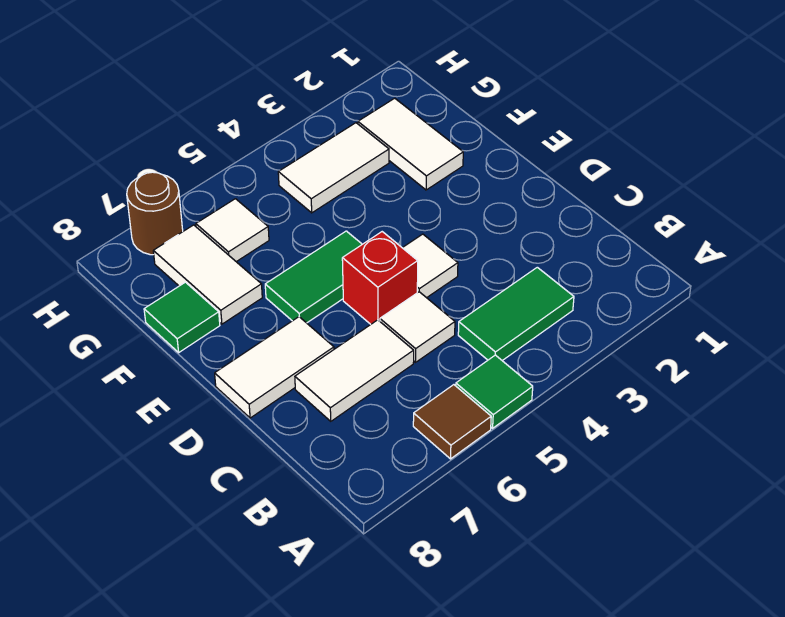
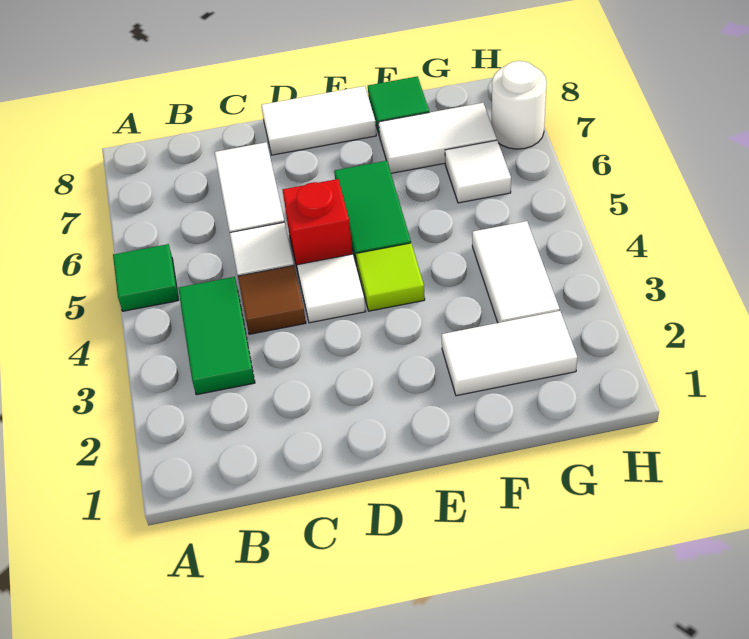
brown 1x1 tile [413,385,491,459] -> brown 1x1 tile moved to [238,266,306,334]
white 1x2 tile [215,317,334,418] -> white 1x2 tile turned to [261,86,376,155]
none -> lime 1x1 tile [356,243,425,311]
brown 1x1 round brick [127,172,183,255] -> white 1x1 round brick [492,61,547,149]

